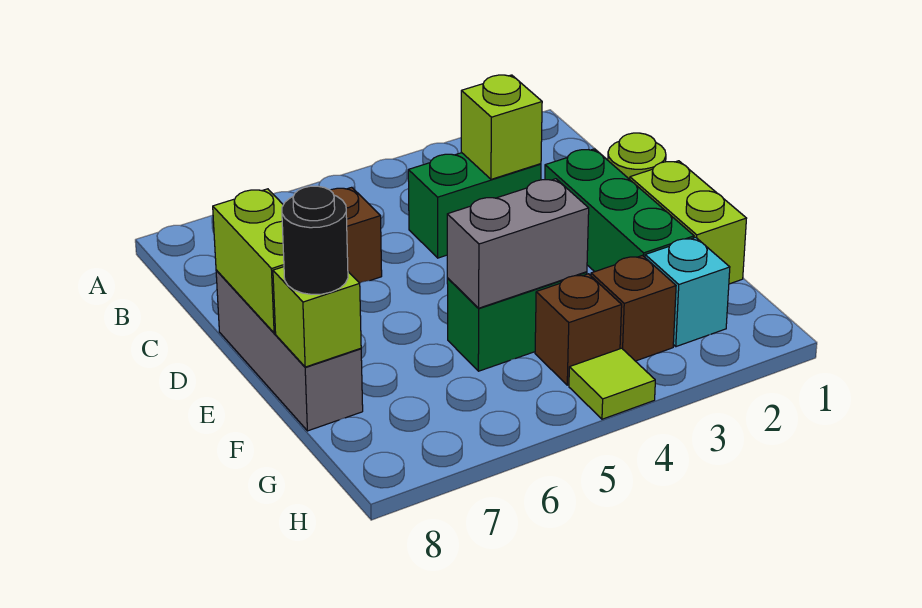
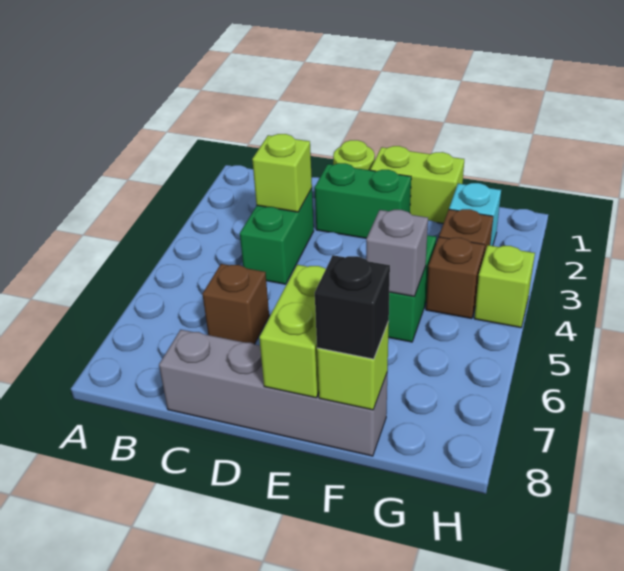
green 1x3 brick [545,149,694,272] -> green 1x2 brick [315,163,411,238]
grey 1x3 brick [216,270,363,431] -> grey 1x4 brick [159,330,387,456]
lime 1x2 brick [213,189,284,333] -> lime 1x2 brick turned to [259,265,326,398]
grey 1x2 brick [447,179,589,308] -> grey 1x1 brick [366,210,428,296]
black 1x1 round brick [282,186,348,294] -> black 1x1 brick [315,255,390,359]
lime 1x1 tile [569,348,655,419] -> lime 1x1 brick [474,245,535,328]

